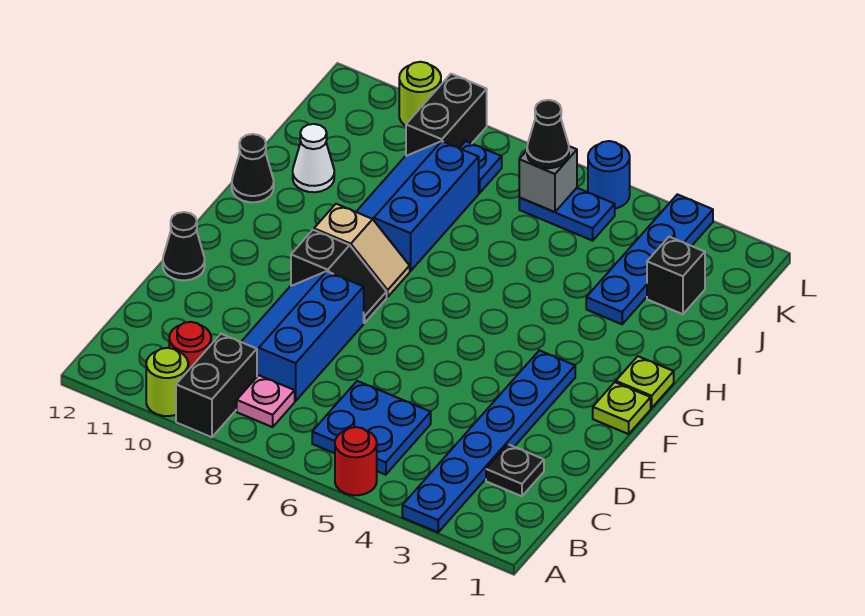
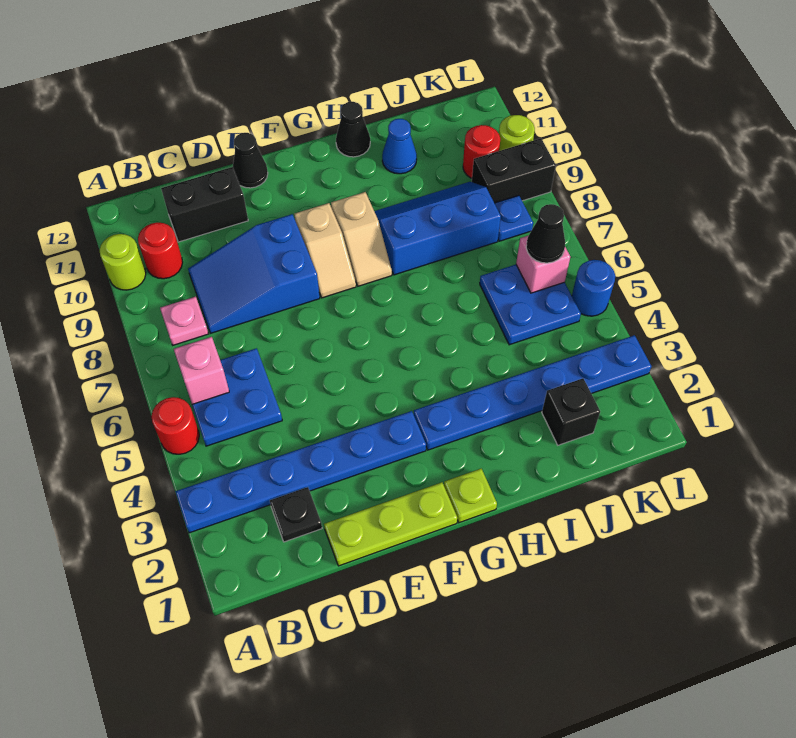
black 1x2 brick [176,334,257,437] -> black 1x2 brick moved to [161,167,248,242]
none -> pink 1x1 brick [174,337,229,404]
blue 2x3 slope [241,271,364,401] -> blue 2x3 slope turned to [188,214,320,333]
lime 1x1 plate [593,382,651,434] -> lime 1x3 plate [324,482,457,566]
black 1x2 slope [291,230,387,323] -> tan 1x2 slope [295,203,356,298]
blue 1x4 plate [586,194,713,324] -> blue 1x6 plate [414,335,651,450]
white 1x1 cone [293,124,334,192] -> blue 1x1 cone [382,119,417,174]
blue 1x2 plate [519,188,615,241] -> blue 2x2 plate [480,265,581,345]
grey 1x1 brick [519,146,577,212] -> pink 1x1 brick [516,236,570,293]
none -> red 1x1 round brick [463,125,500,178]

